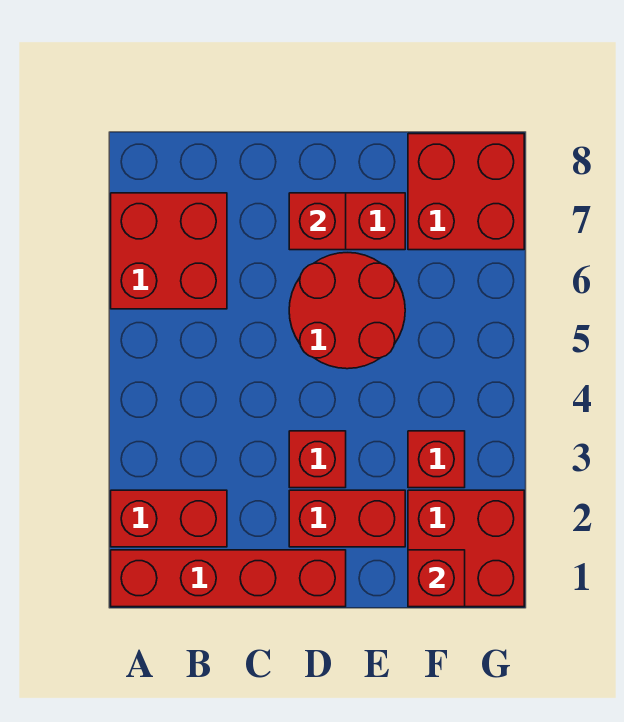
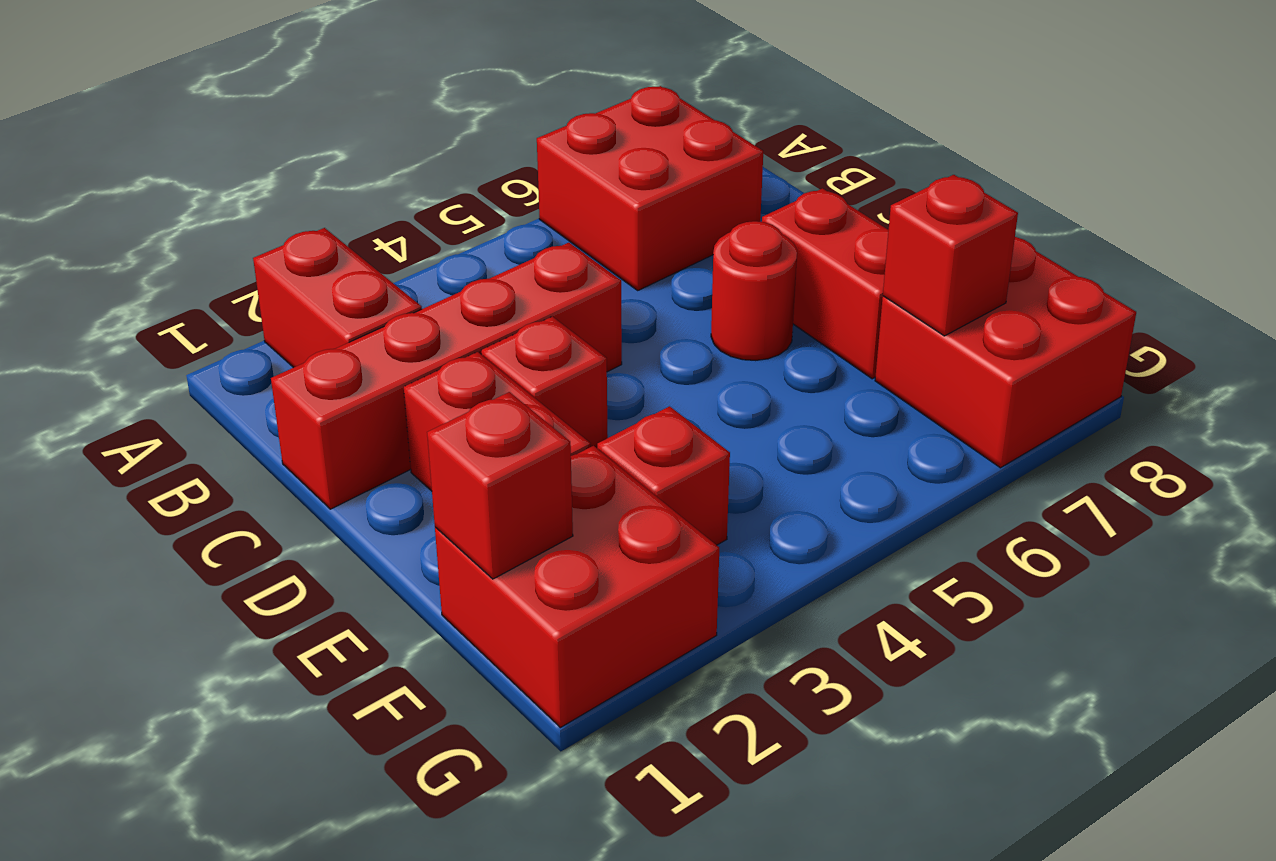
red 1x4 brick [111,550,346,607] -> red 1x4 brick turned to [271,243,622,509]
red 2x2 round brick [289,253,405,369] -> red 1x1 round brick [711,221,797,360]
red 1x1 brick [289,193,346,250] -> red 1x1 brick moved to [883,175,1018,336]

